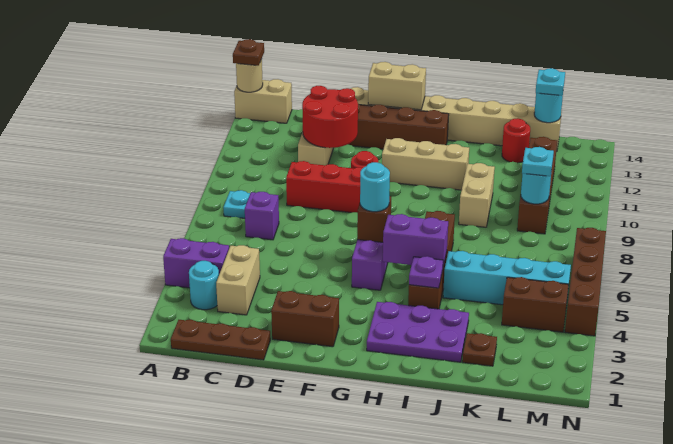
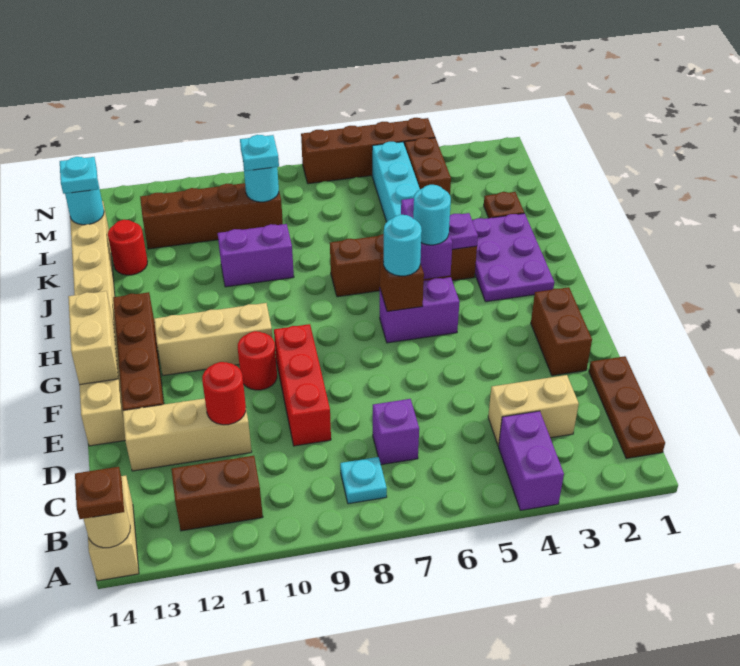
cyan 1x1 round brick [189,261,219,310] -> cyan 1x1 round brick moved to [413,185,451,245]
none -> brown 1x2 brick [171,456,263,531]
red 2x2 round brick [302,86,358,148] -> red 1x1 round brick [202,362,246,425]
tan 1x3 brick [382,138,469,190] -> tan 1x3 brick turned to [154,303,272,375]
tan 1x2 brick [459,163,495,227] -> purple 1x2 brick [218,224,294,287]

